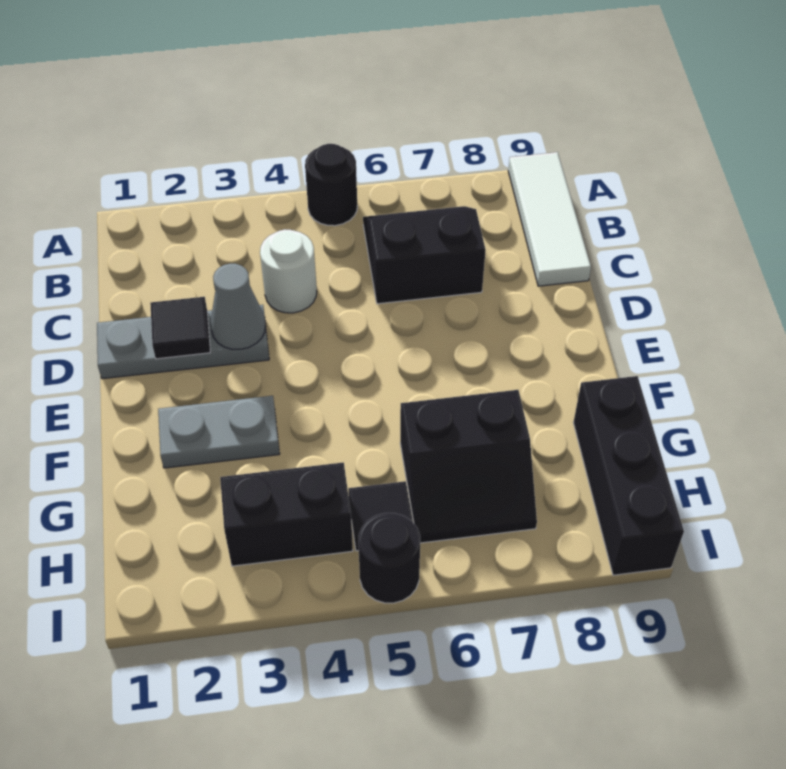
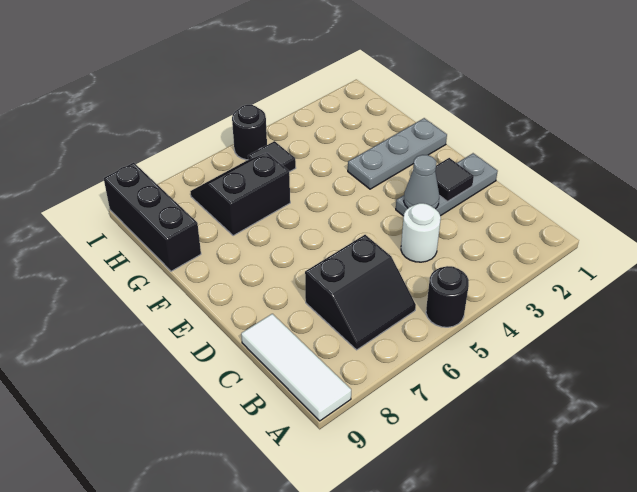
grey 1x2 plate [158,396,280,468] -> grey 1x3 plate [348,118,447,189]
black 1x2 brick [220,462,353,566] -> none

